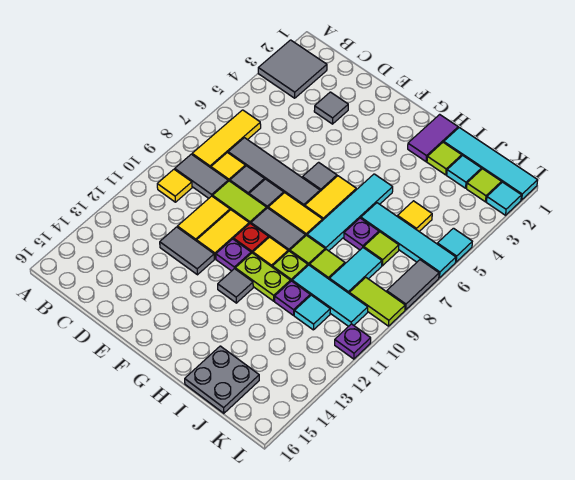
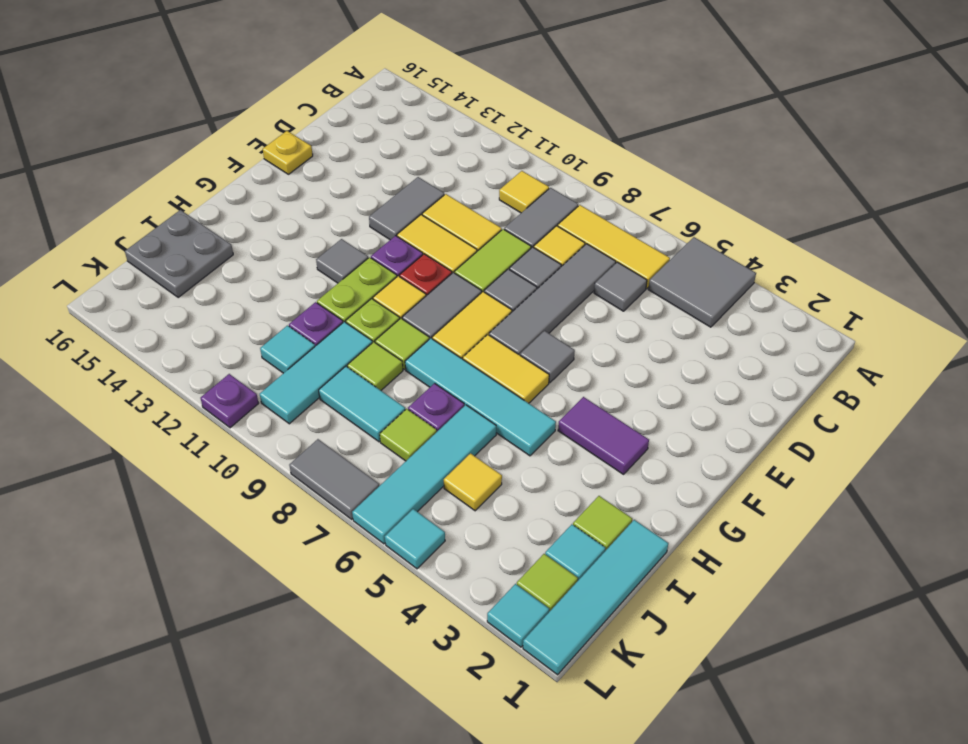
grey 2x2 tile [258,40,327,98] -> grey 2x2 tile moved to [648,237,756,327]
grey 1x1 tile [314,92,348,124] -> grey 1x1 tile moved to [594,262,647,311]
none -> yellow 1x1 plate [263,131,313,174]
purple 1x2 tile [408,114,458,162] -> purple 1x2 tile moved to [558,397,649,474]
lime 1x2 tile [349,277,405,326] -> none

